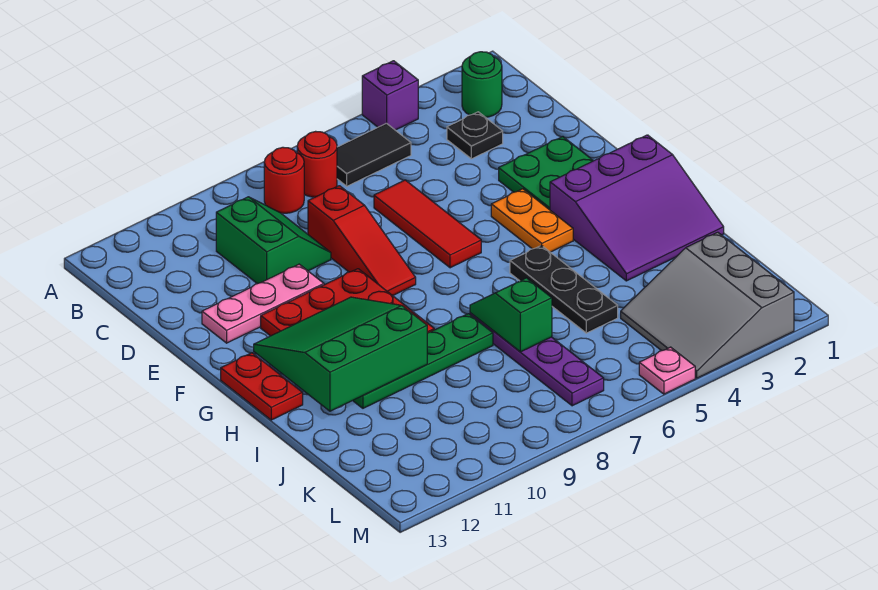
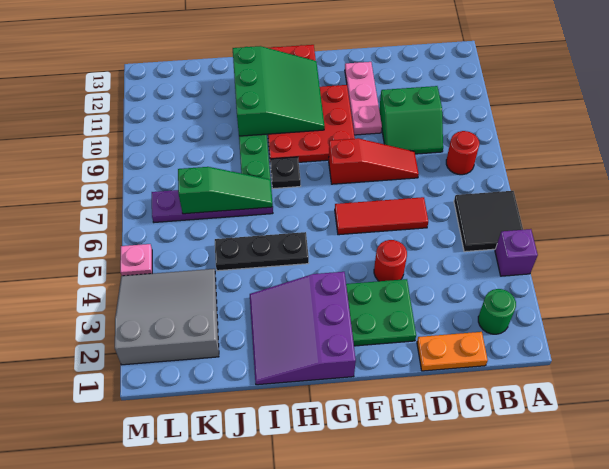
black 1x2 tile [337,123,411,186] -> black 2x2 tile [454,191,523,252]
red 1x1 round brick [297,131,337,197] -> red 1x1 round brick moved to [374,240,407,281]
black 1x1 plate [447,112,503,159] -> black 1x1 plate moved to [270,157,301,189]
red 1x3 slope [308,186,416,296] -> red 1x3 slope turned to [329,138,419,184]
orange 1x2 plate [491,189,573,252] -> orange 1x2 plate moved to [417,332,488,371]
green 1x2 slope [470,278,552,352] -> green 1x3 slope [178,167,273,214]

